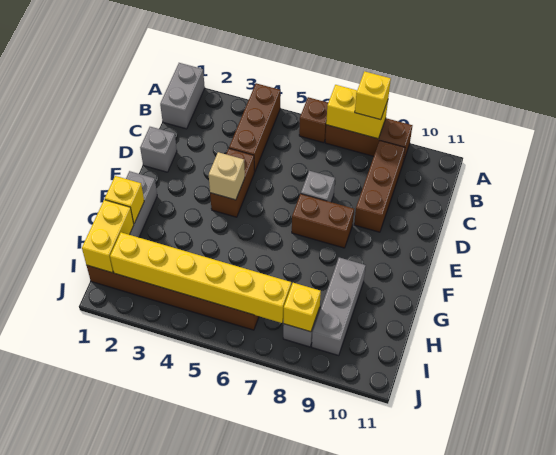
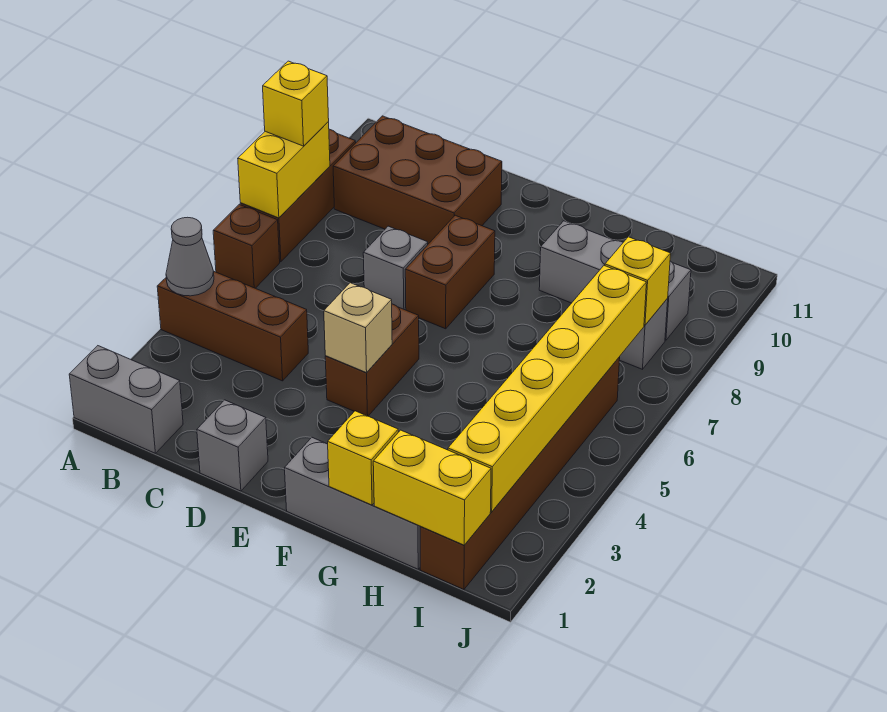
none -> grey 1x1 cone [166,217,214,296]
brown 1x3 brick [354,141,405,232] -> brown 2x3 brick [333,116,502,244]
brown 1x2 brick [210,149,254,217] -> brown 1x2 brick turned to [325,304,419,416]

